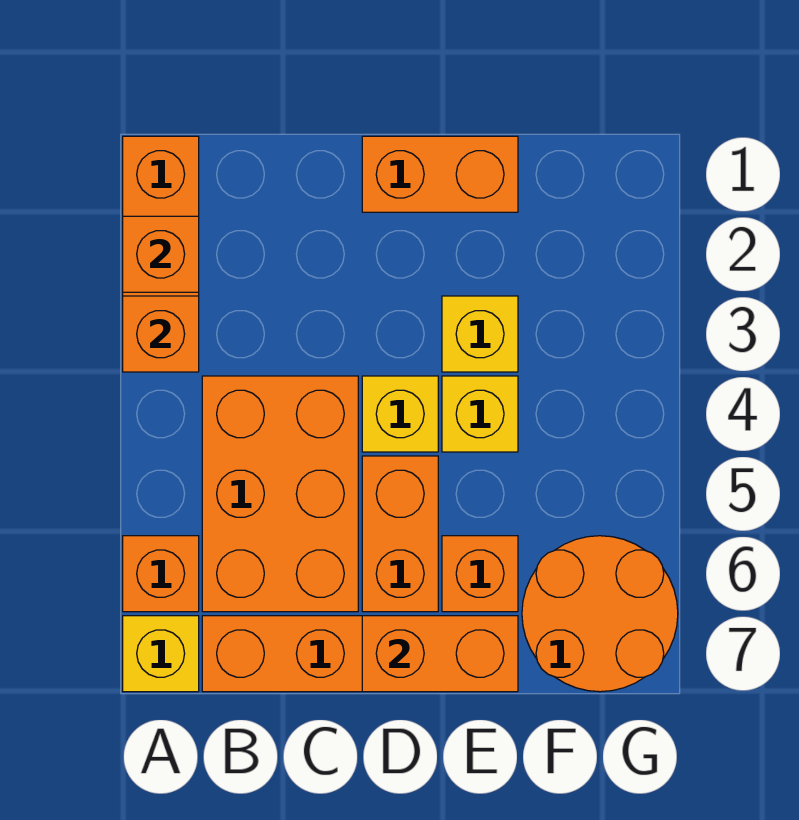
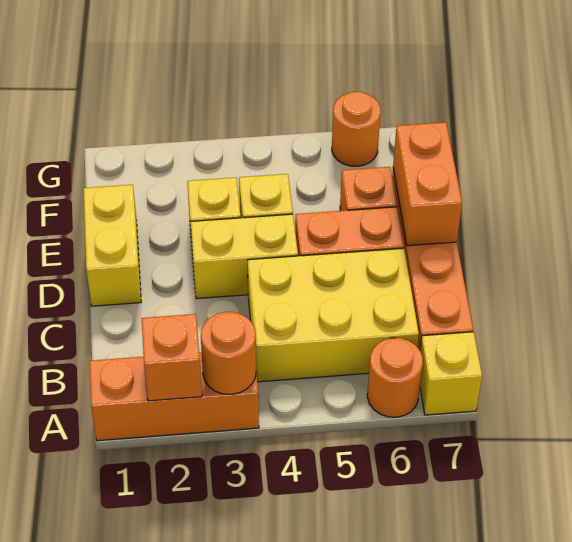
orange 1x1 brick [123,296,199,372] -> orange 1x1 round brick [201,312,256,394]
orange 1x1 brick [123,536,199,612] -> orange 1x1 round brick [367,338,423,417]
orange 2x3 brick [202,376,358,612] -> yellow 2x3 brick [248,248,419,382]
orange 1x2 brick [362,136,518,212] -> yellow 1x2 brick [83,185,141,306]
yellow 1x1 brick [362,376,438,452] -> yellow 1x2 brick [191,214,298,299]
orange 2x2 round brick [522,536,678,692] -> orange 1x1 round brick [332,91,381,166]

